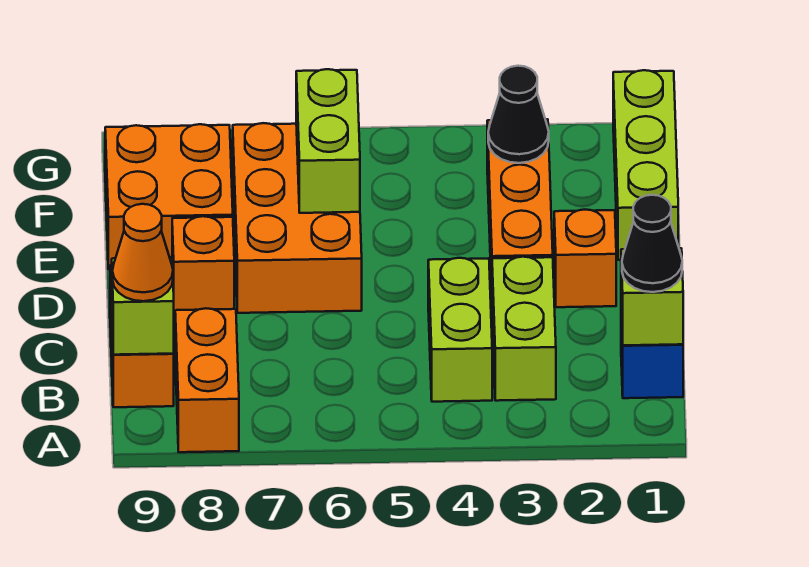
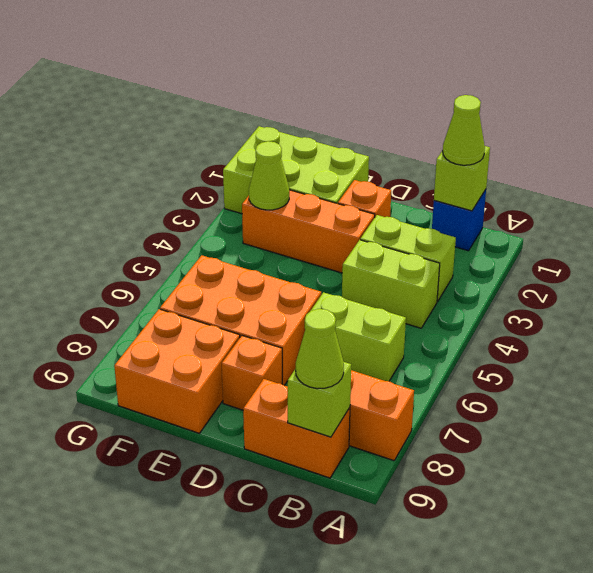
black 1x1 cone [622,195,682,292] -> lime 1x1 cone [443,95,485,165]
orange 1x1 cone [112,204,173,301] -> lime 1x1 cone [296,309,344,389]
lime 1x3 brick [613,70,678,260] -> lime 2x3 brick [223,126,369,214]
lime 1x2 brick [296,69,360,213] -> lime 1x2 brick moved to [311,292,406,381]
black 1x1 cone [488,66,549,163] -> lime 1x1 cone [249,141,289,210]

